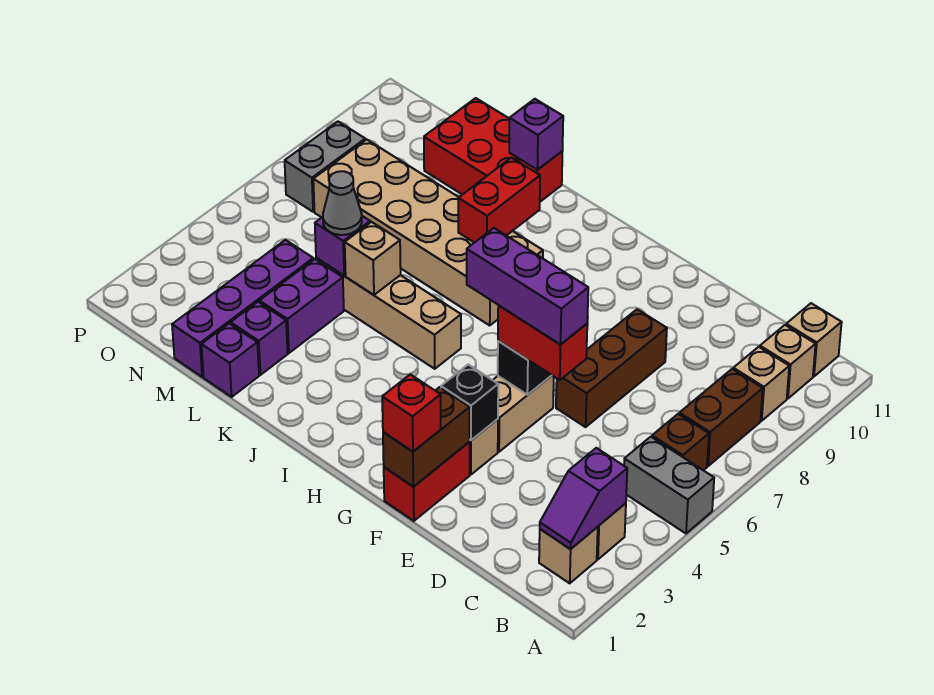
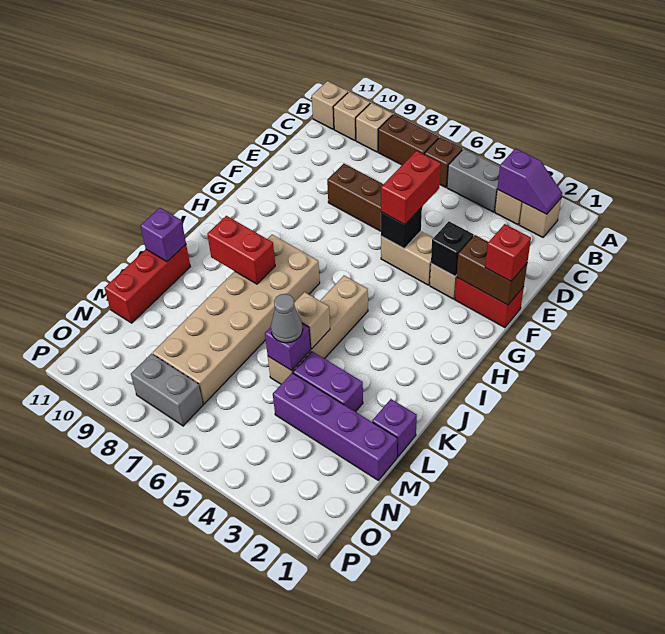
grey 1x2 brick [624,437,714,533] -> grey 1x2 brick turned to [447,149,500,212]
purple 1x3 brick [467,228,588,344] -> none
red 2x3 brick [424,98,563,202] -> red 1x3 brick [105,245,190,323]
purple 1x1 brick [231,302,288,375] -> none

